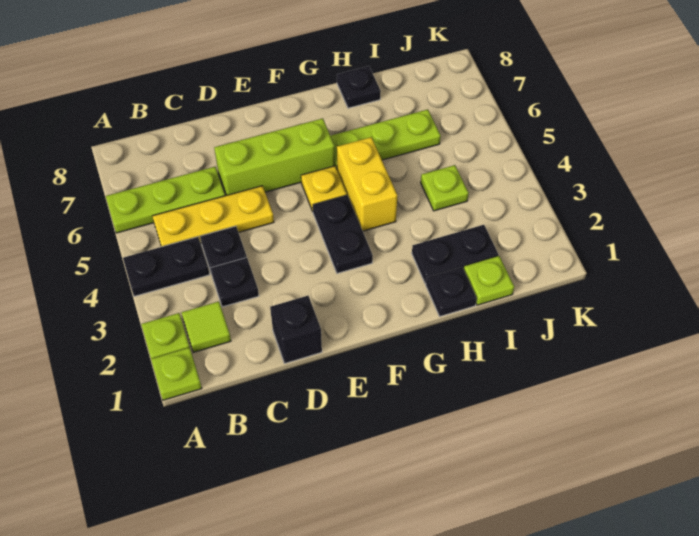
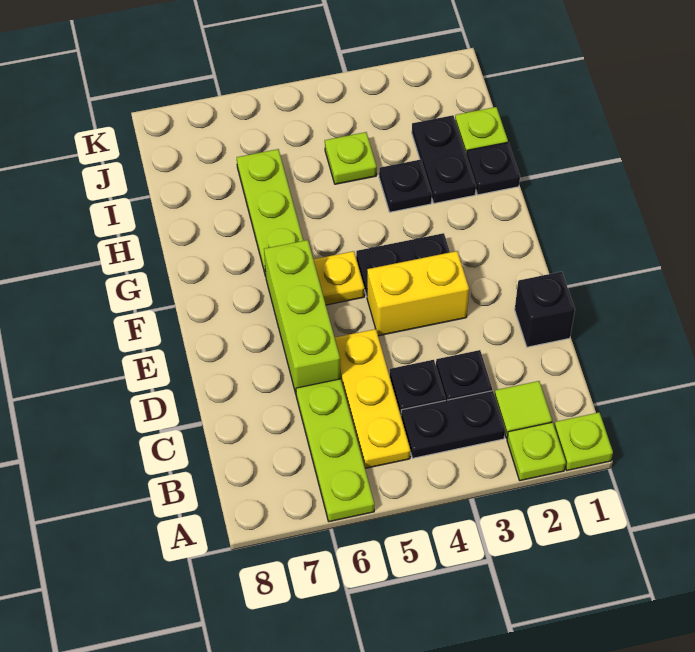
black 1x2 plate [123,237,210,296] -> black 1x2 plate turned to [401,391,505,458]
yellow 1x2 brick [337,137,398,231] -> yellow 1x2 brick moved to [367,251,469,336]
black 1x1 plate [337,66,381,108] -> black 1x1 plate moved to [379,159,432,212]

